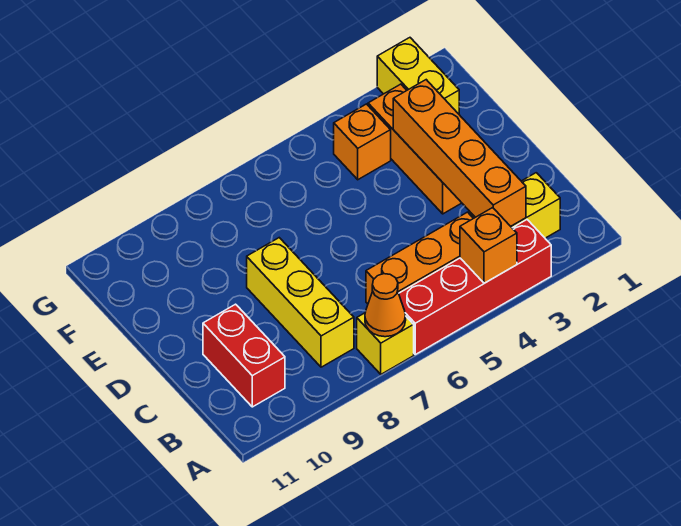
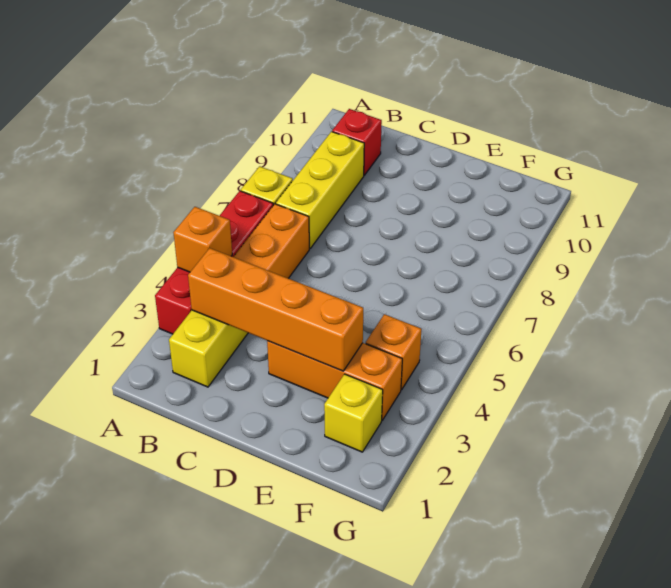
orange 1x1 cone [365,274,406,337] -> none
yellow 1x3 brick [247,238,354,367] -> yellow 1x3 brick turned to [276,132,364,248]
red 1x2 brick [203,304,285,407] -> red 1x1 brick [332,109,382,175]
yellow 1x2 brick [377,38,459,114] -> yellow 1x1 brick [324,374,383,452]

